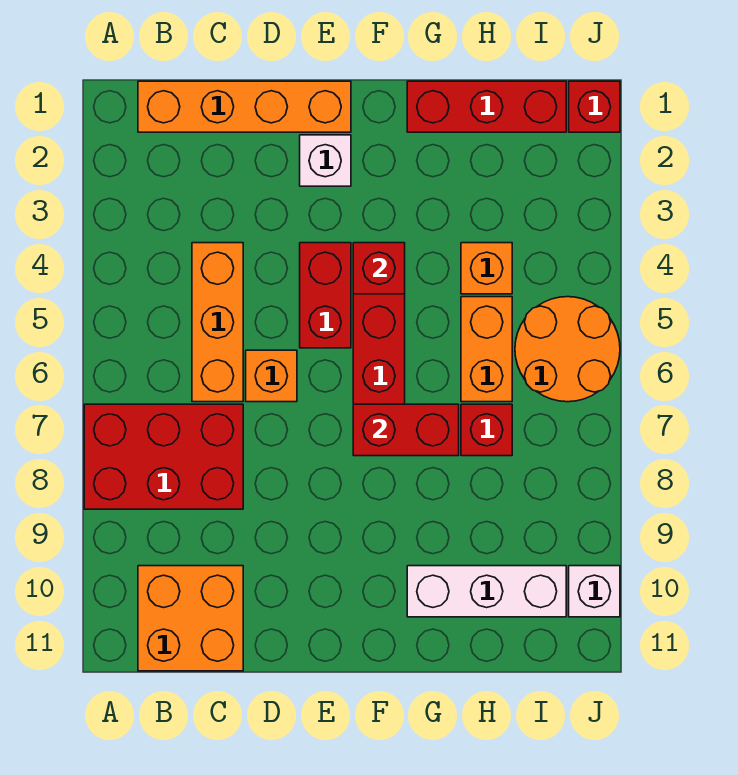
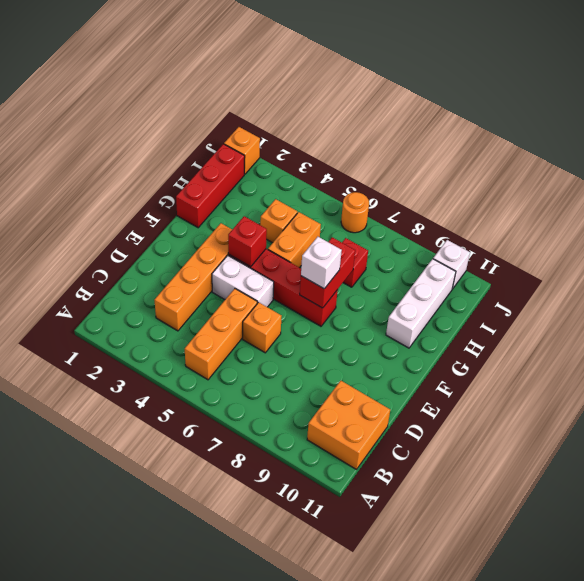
red 2x3 brick [84,404,243,509] -> none
orange 1x4 brick [138,81,351,132] -> orange 1x4 brick moved to [154,223,232,331]
orange 1x3 brick [192,243,243,402] -> orange 1x3 brick turned to [185,289,257,380]
white 1x1 brick [300,135,351,186] -> white 1x1 brick moved to [301,237,342,289]
red 1x2 brick [300,243,351,348] -> white 1x2 brick [212,255,274,307]
orange 1x2 brick [461,297,512,402] -> orange 1x2 brick turned to [268,212,321,268]
orange 2x2 round brick [515,297,620,402] -> orange 1x1 round brick [341,192,369,233]
red 1x1 brick [569,81,620,132] -> orange 1x1 brick [224,127,260,174]

